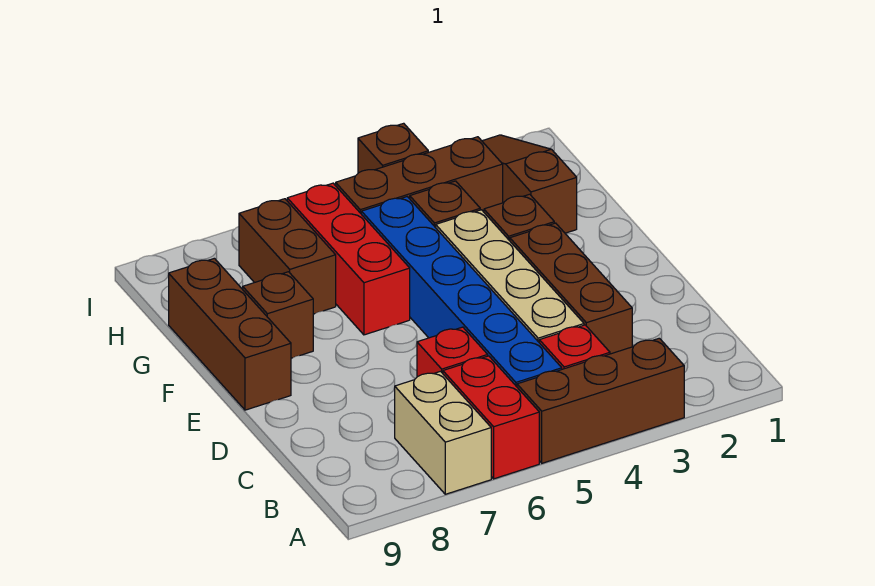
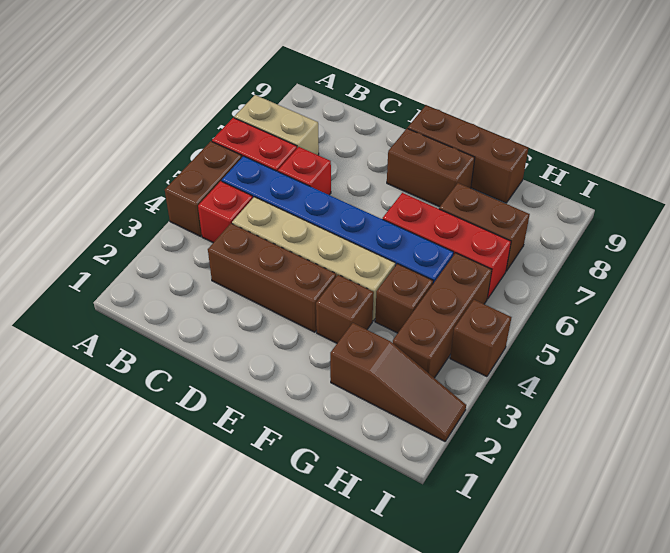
brown 1x3 brick [517,338,684,463] -> brown 1x2 brick [165,141,242,236]
brown 1x1 brick [243,272,313,358] -> brown 1x2 brick [387,128,475,207]

